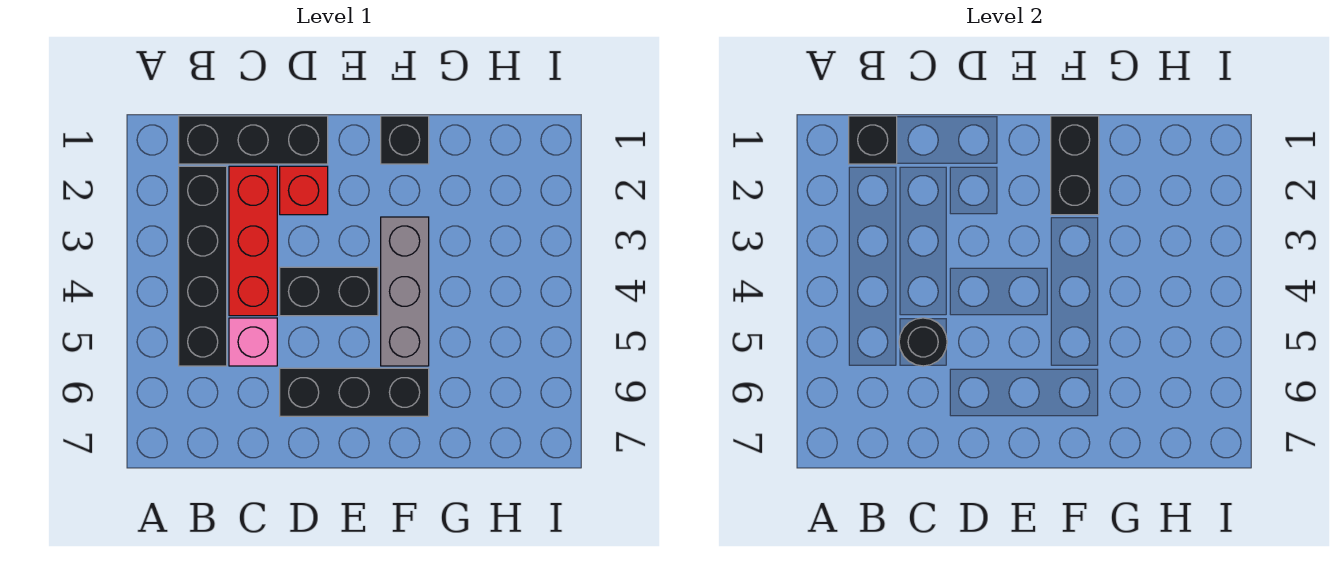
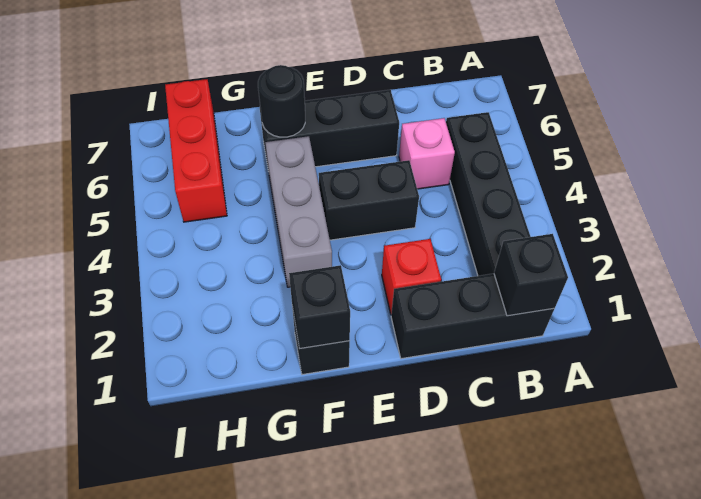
red 1x3 brick [229,166,277,316] -> red 1x3 brick moved to [165,79,227,222]
black 1x1 round brick [899,318,947,366] -> black 1x1 round brick moved to [258,65,305,137]
black 1x2 brick [1051,116,1099,215] -> black 1x1 brick [289,265,350,349]

